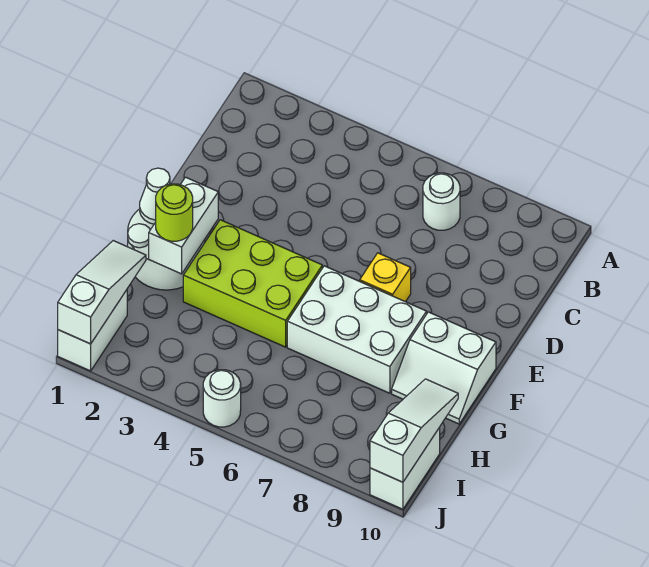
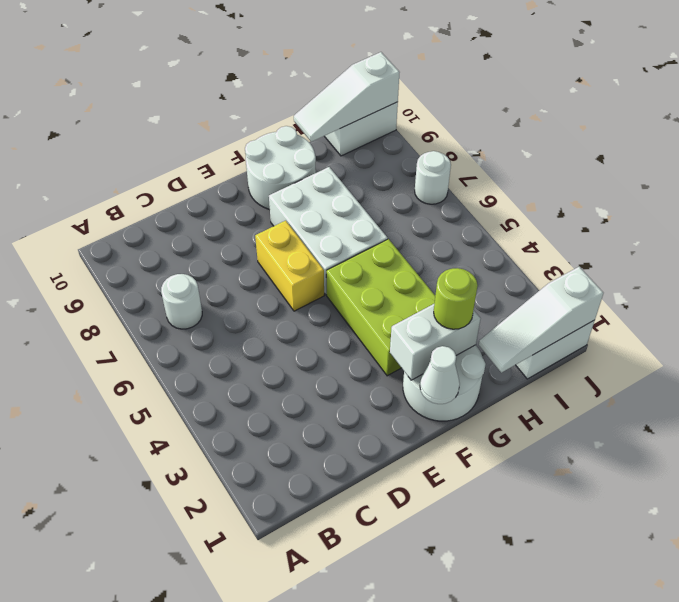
yellow 1x1 brick [360,253,411,302] -> yellow 1x2 brick [255,221,324,311]
white 2x2 slope [392,312,496,424] -> white 2x2 round brick [245,126,316,209]
white 1x1 round brick [203,370,241,427] -> white 1x1 round brick moved to [415,151,451,204]

